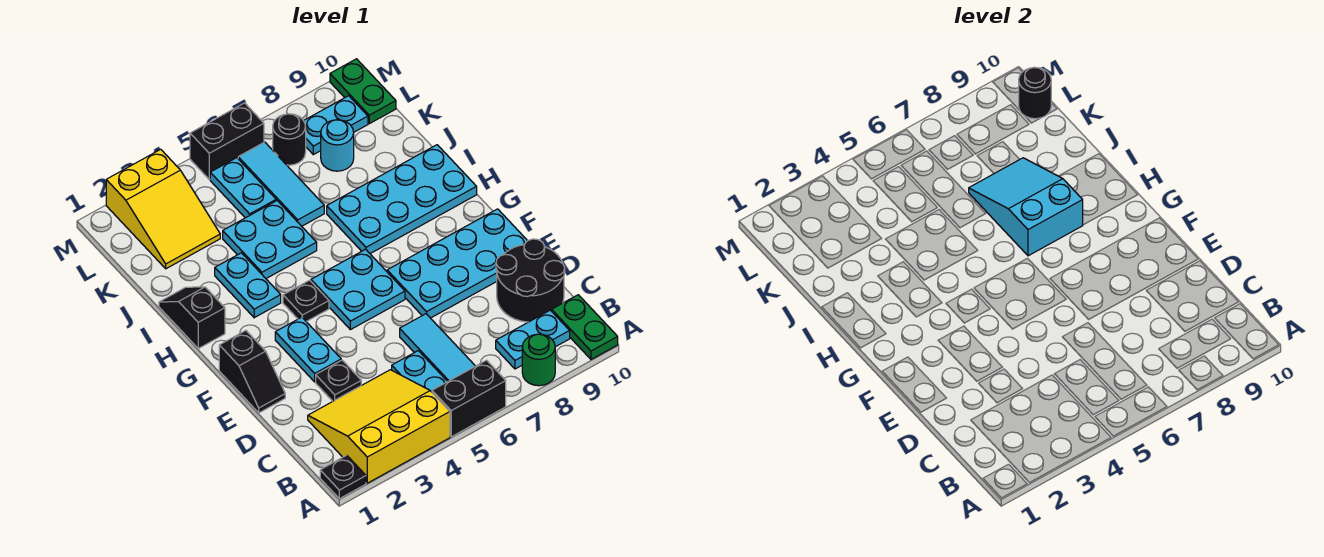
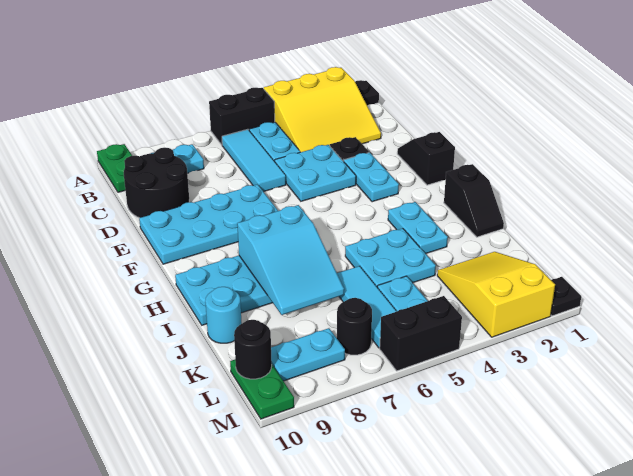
green 1x1 round brick [522,334,555,386] -> none
cyan 2x2 plate [311,249,405,330] -> cyan 2x2 plate moved to [275,145,356,201]
black 1x1 plate [283,280,329,322] -> black 1x1 plate moved to [551,277,581,316]
cyan 1x1 round brick [321,120,354,171] -> cyan 1x1 round brick moved to [205,287,242,343]

